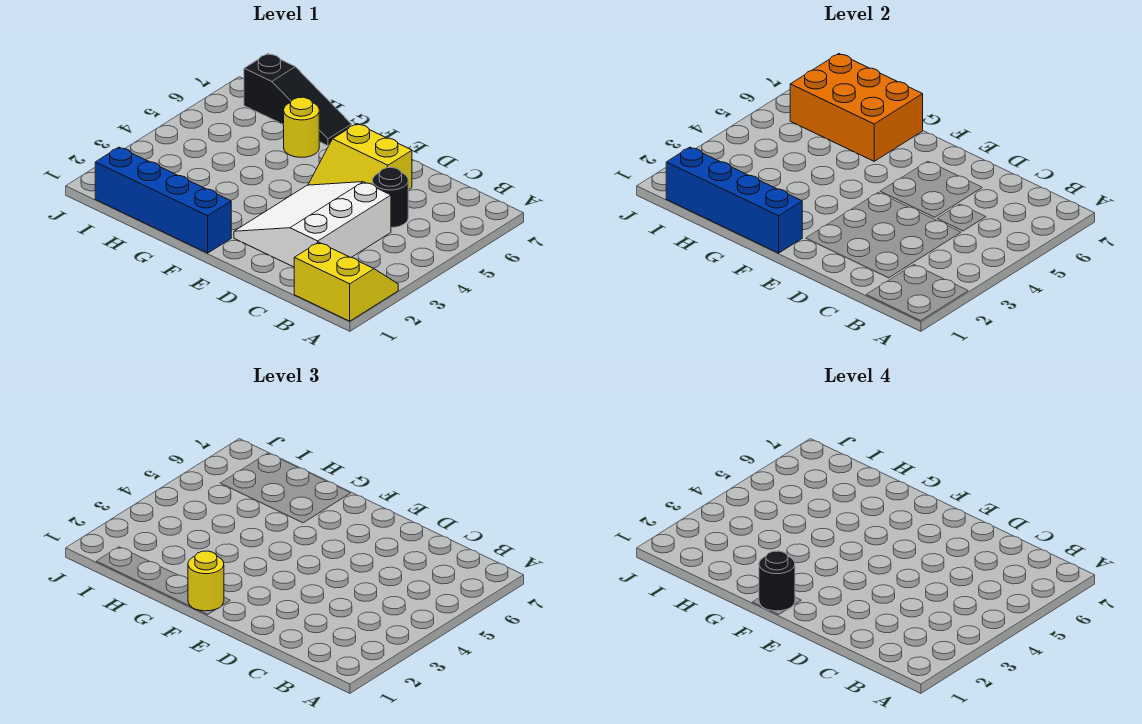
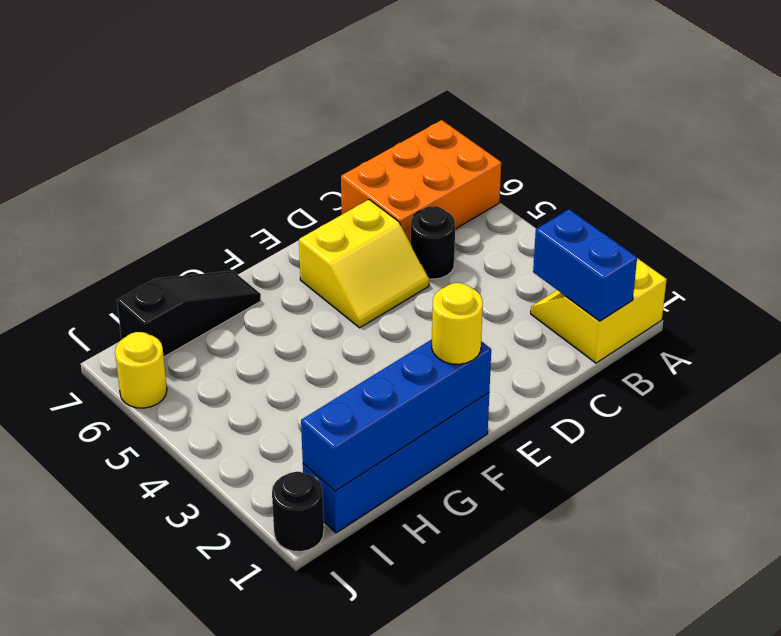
none -> blue 1x2 brick [533,209,637,321]
white 3x3 slope [234,182,391,267] -> none
black 1x1 round brick [759,551,795,611] -> black 1x1 round brick moved to [272,472,324,552]
yellow 1x1 round brick [284,97,319,157] -> yellow 1x1 round brick moved to [115,332,167,408]
orange 2x3 brick [790,54,923,161] -> orange 2x3 brick moved to [341,120,501,243]

